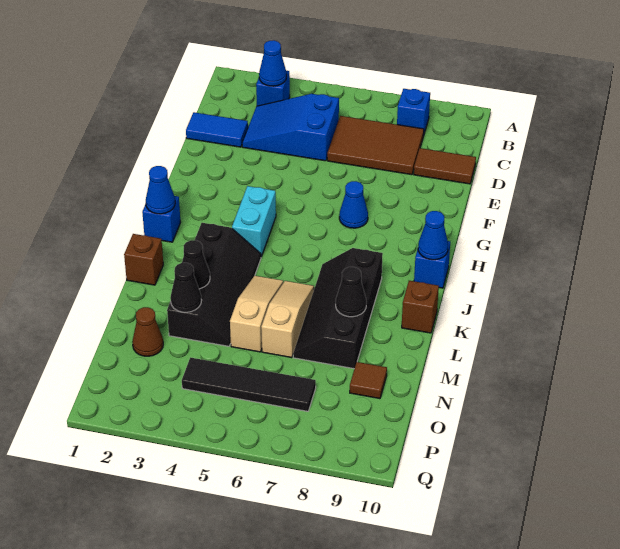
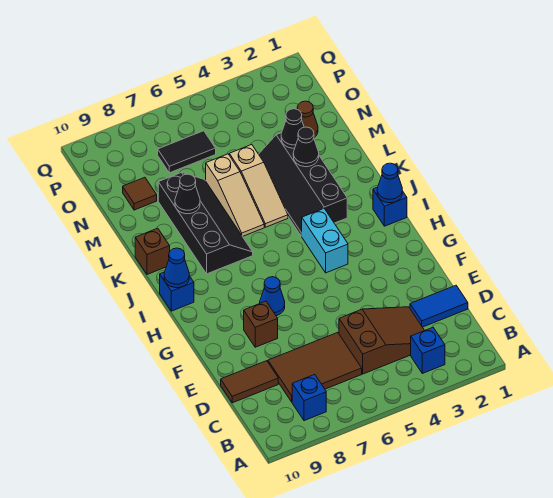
blue 1x1 cone [259,40,287,86] -> none
blue 2x3 slope [242,94,339,161] -> brown 2x3 slope [339,307,425,374]
brown 1x1 brick [124,234,163,285] -> brown 1x1 brick moved to [244,301,278,347]
black 1x4 tile [182,357,316,411] -> black 1x2 tile [158,131,216,173]

